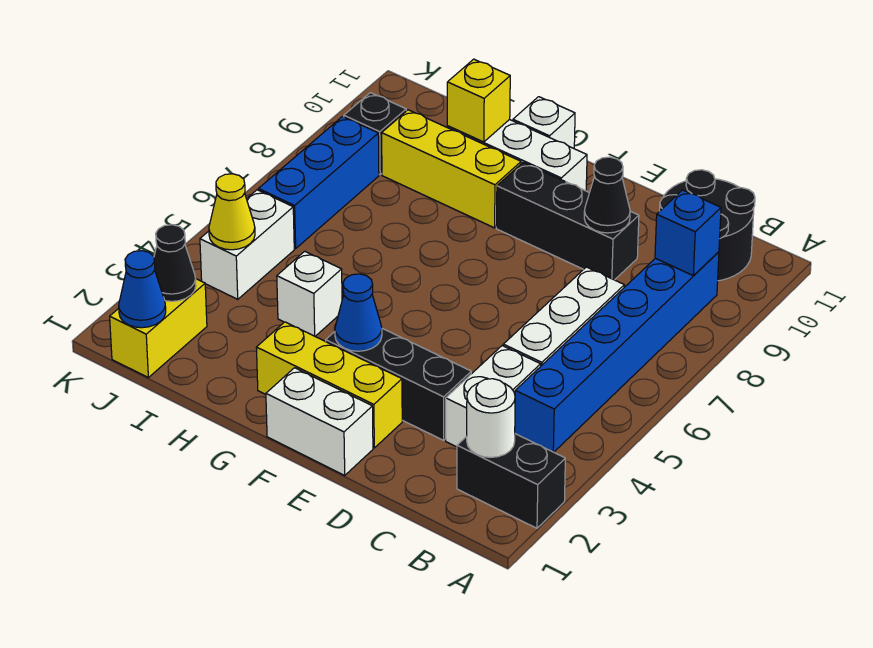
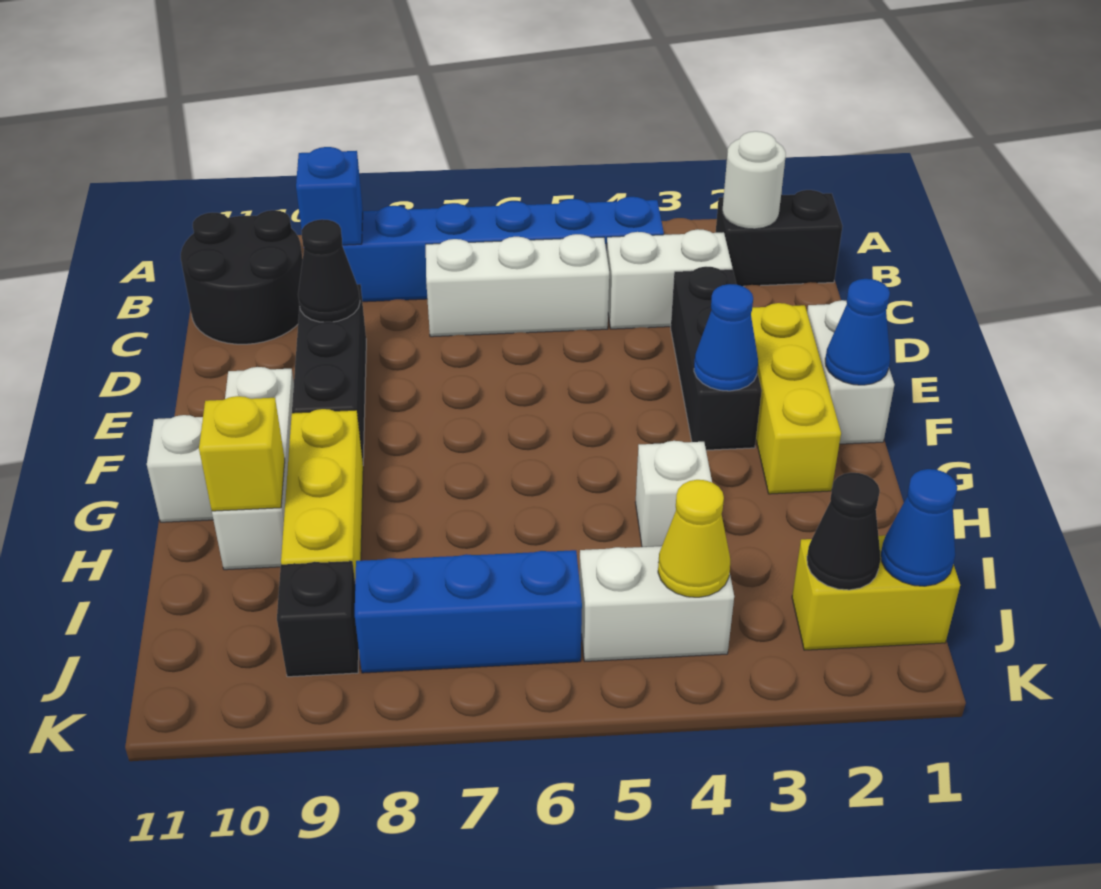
black 1x2 brick [457,434,565,528] -> black 1x2 brick turned to [716,190,843,286]
none -> blue 1x1 cone [825,279,890,385]

